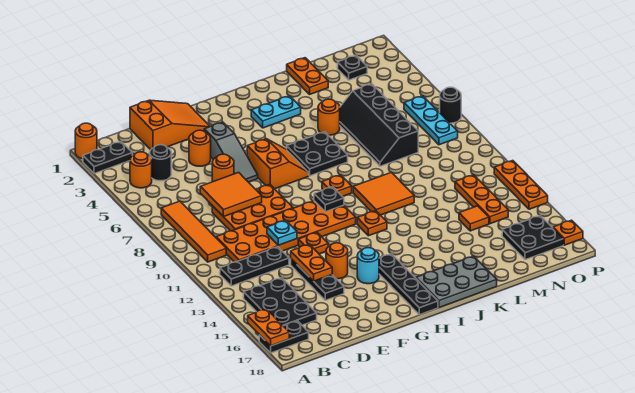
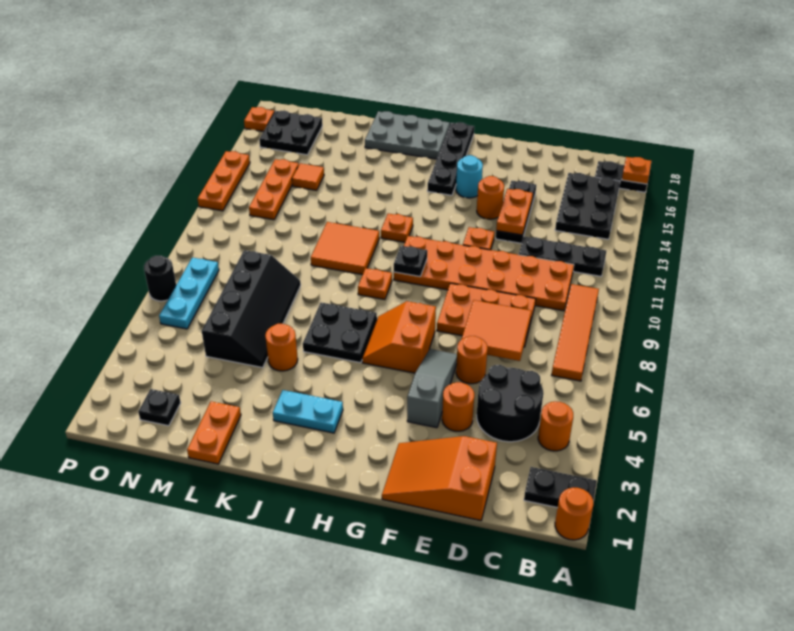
orange 1x2 plate [248,309,289,346] -> orange 1x1 plate [622,157,651,184]
black 1x1 round brick [150,145,171,181] -> black 2x2 round brick [477,365,543,442]
cyan 1x1 plate [267,220,297,245] -> none

